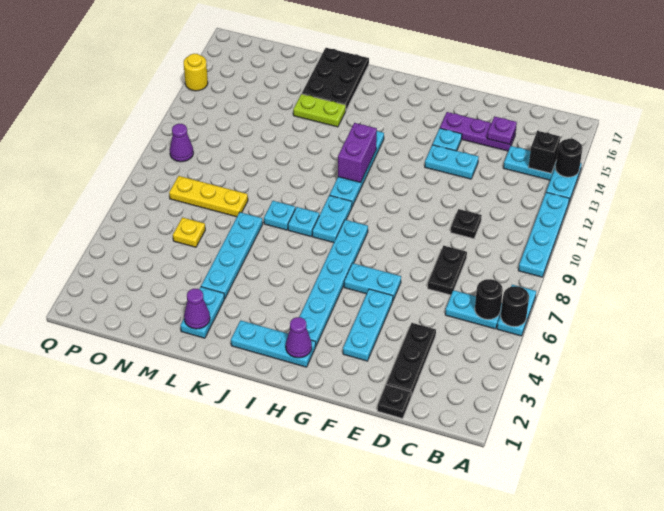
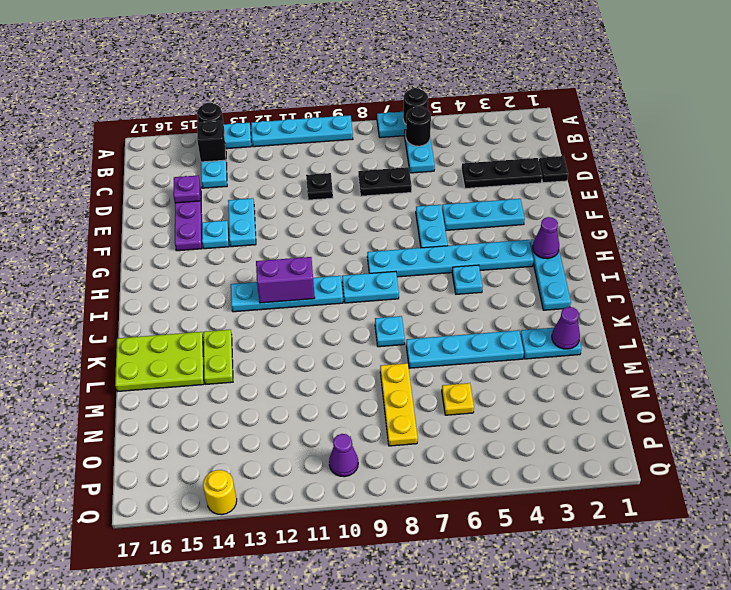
cyan 1x1 plate [288,207,319,237] -> cyan 1x1 plate moved to [452,265,483,294]
black 2x3 plate [302,48,369,110] -> lime 2x3 plate [115,332,204,392]

